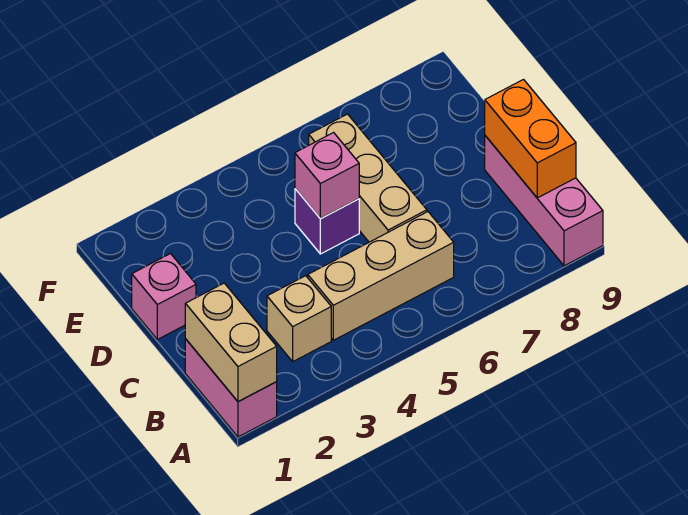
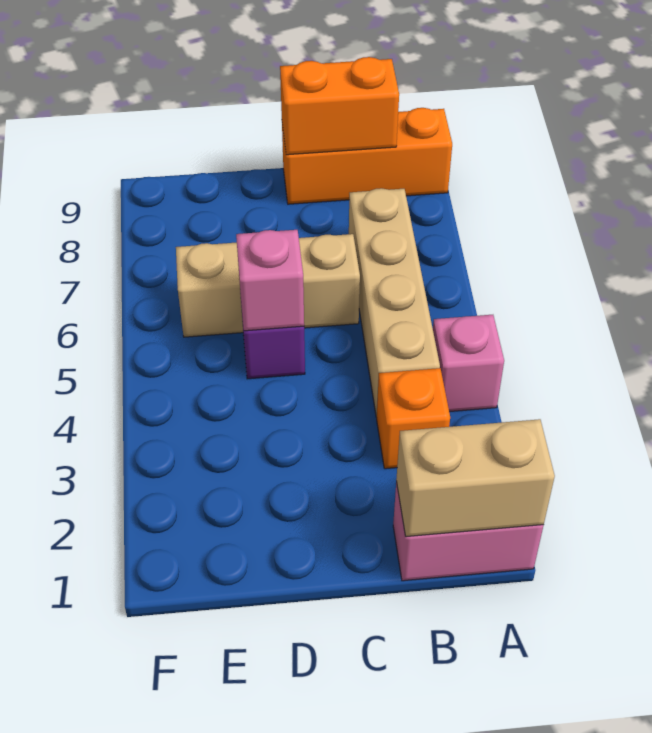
pink 1x3 brick [485,136,603,266] -> orange 1x3 brick [282,108,452,204]
tan 1x1 brick [267,276,331,361] -> orange 1x1 brick [377,368,450,469]
tan 1x3 brick [308,212,454,340] -> tan 1x4 brick [349,188,440,417]
pink 1x1 brick [132,254,196,339] -> pink 1x1 brick moved to [433,315,504,412]

